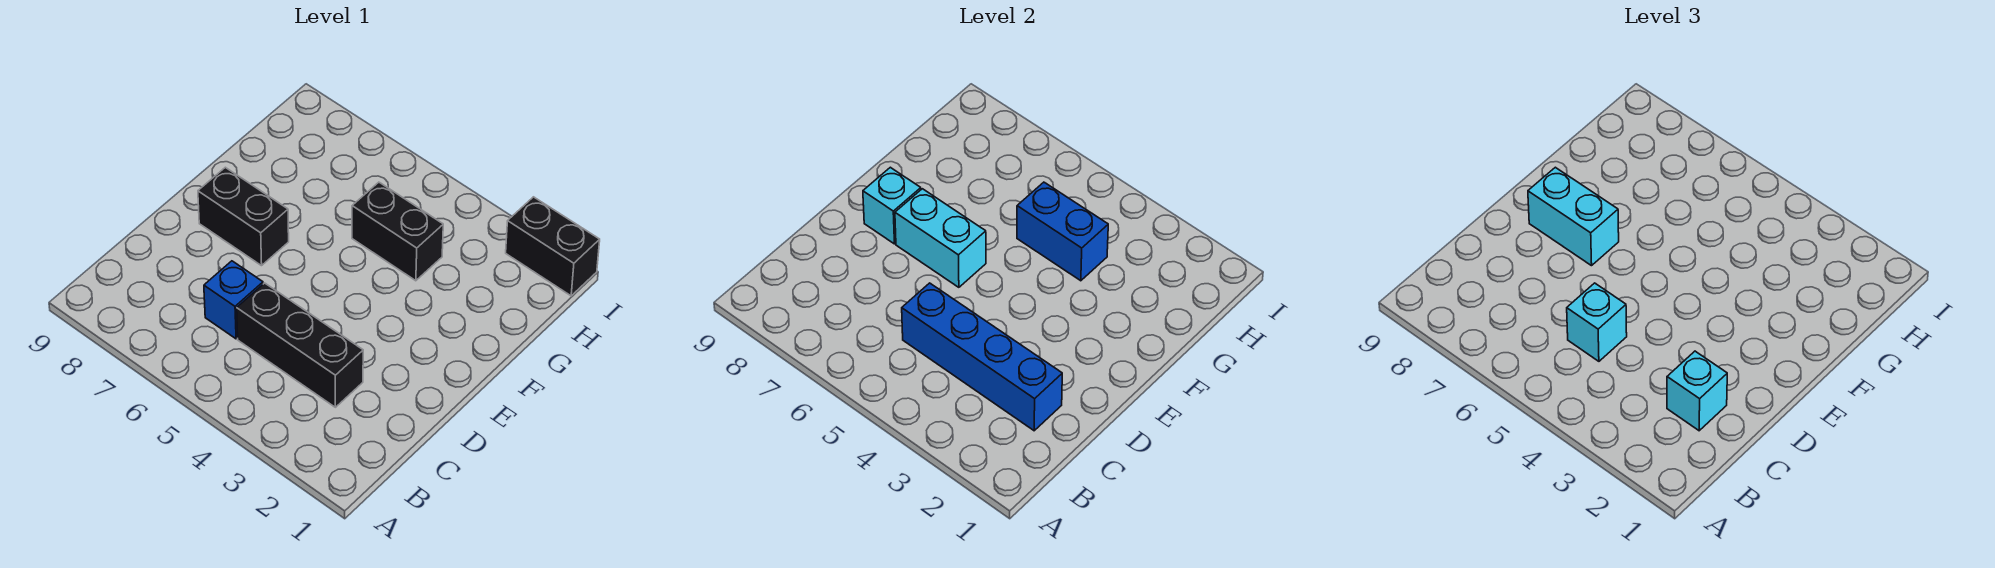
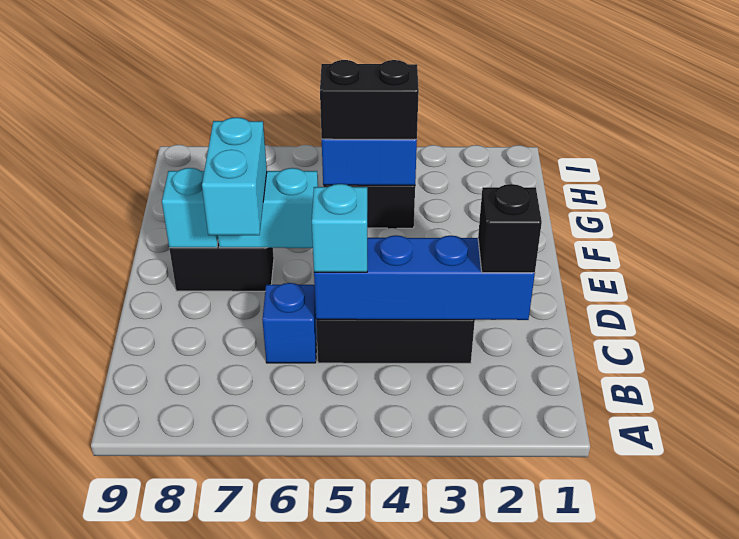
cyan 1x1 brick [1667,351,1727,431] -> black 1x1 brick [478,184,542,273]
cyan 1x2 brick [1528,167,1619,266] -> cyan 1x2 brick turned to [202,117,267,235]
black 1x2 brick [506,197,600,296] -> black 1x2 brick moved to [320,60,419,139]

